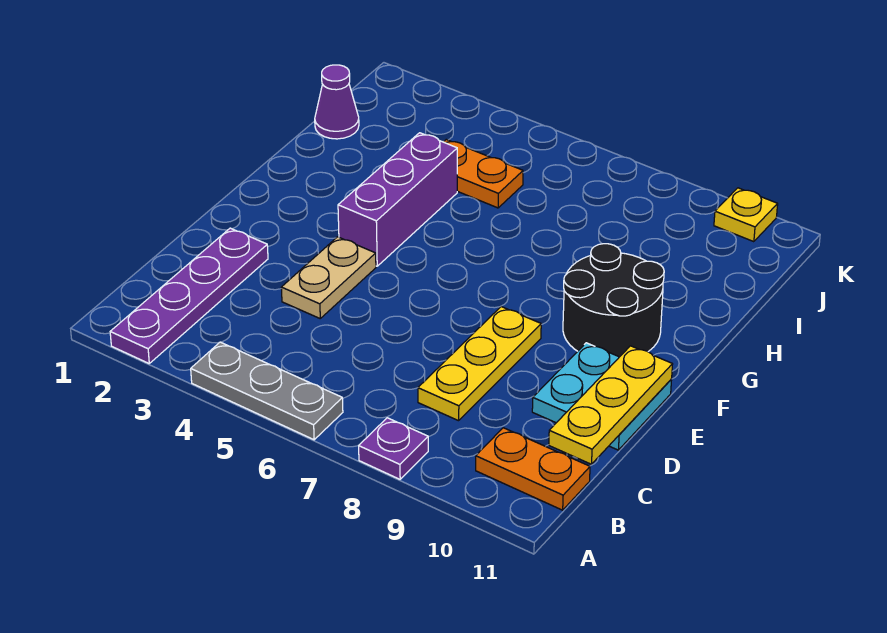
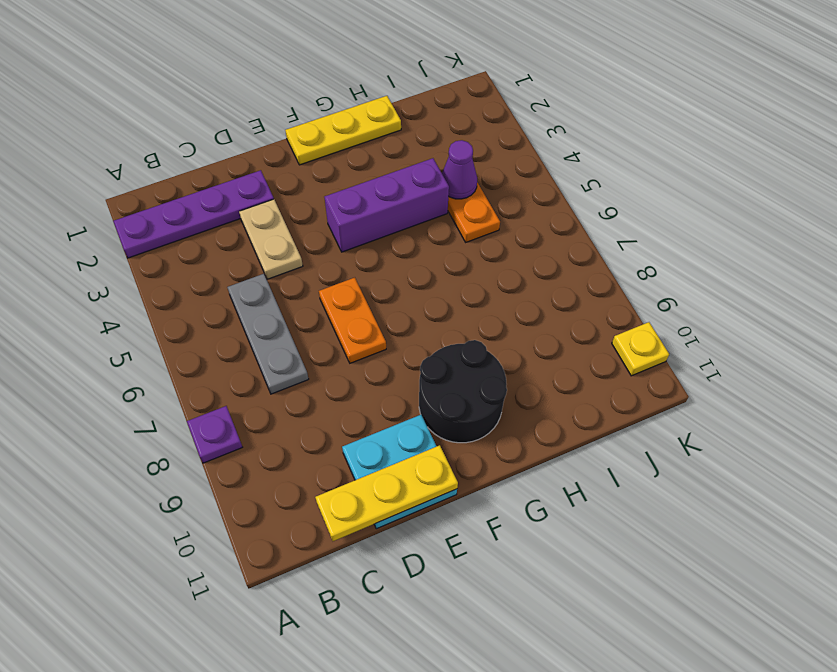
grey 1x3 plate [191,342,343,440] -> grey 1x3 plate moved to [227,274,308,394]
orange 1x2 plate [476,428,590,510] -> orange 1x2 plate moved to [319,278,386,363]
yellow 1x3 plate [418,307,541,421] -> yellow 1x3 plate moved to [285,96,401,165]
tan 1x2 plate [281,237,376,318] -> tan 1x2 plate turned to [239,199,303,279]
purple 1x1 cone [315,65,359,139] -> purple 1x1 cone moved to [442,140,477,199]

